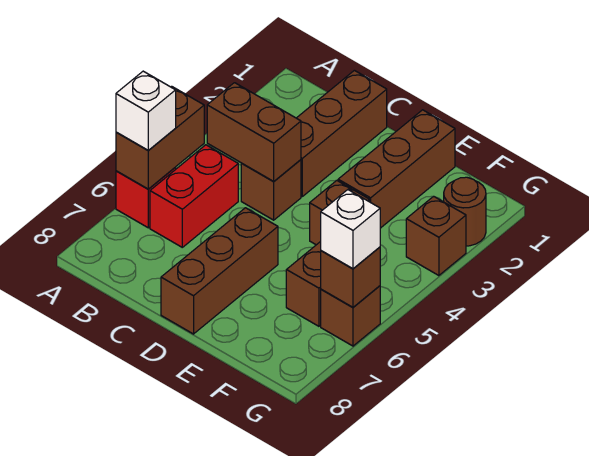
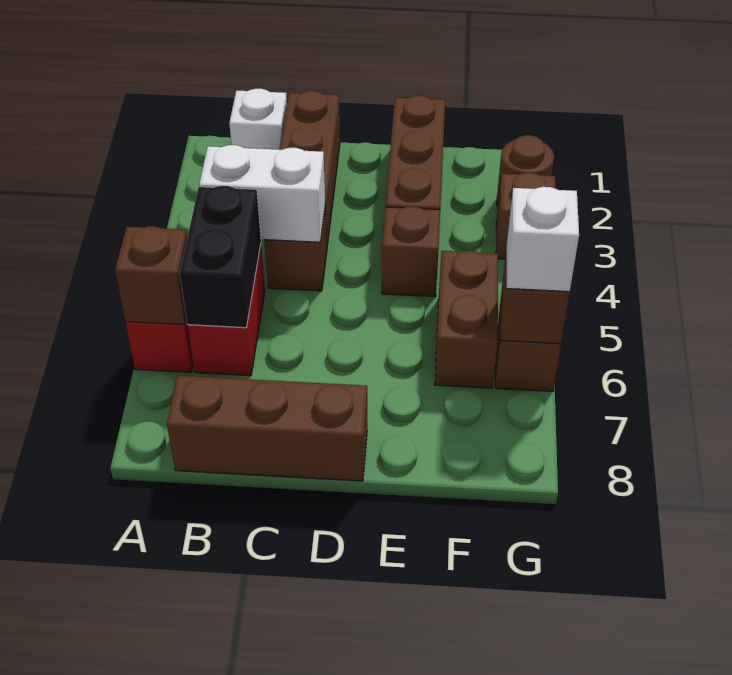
brown 1x2 brick [116,86,204,189] -> brown 1x1 brick [115,226,187,324]
white 1x1 brick [116,71,176,150] -> white 1x1 brick moved to [229,89,287,150]
brown 1x2 brick [207,83,301,181] -> white 1x2 brick [199,145,325,242]
none -> black 1x2 brick [180,186,261,328]
brown 1x3 brick [161,208,278,334] -> brown 1x3 brick turned to [167,376,367,481]

